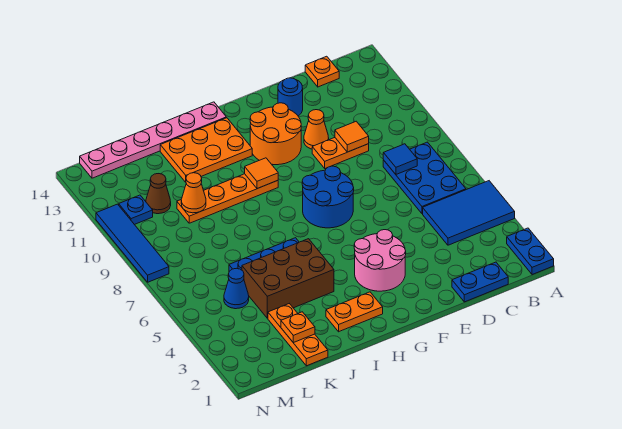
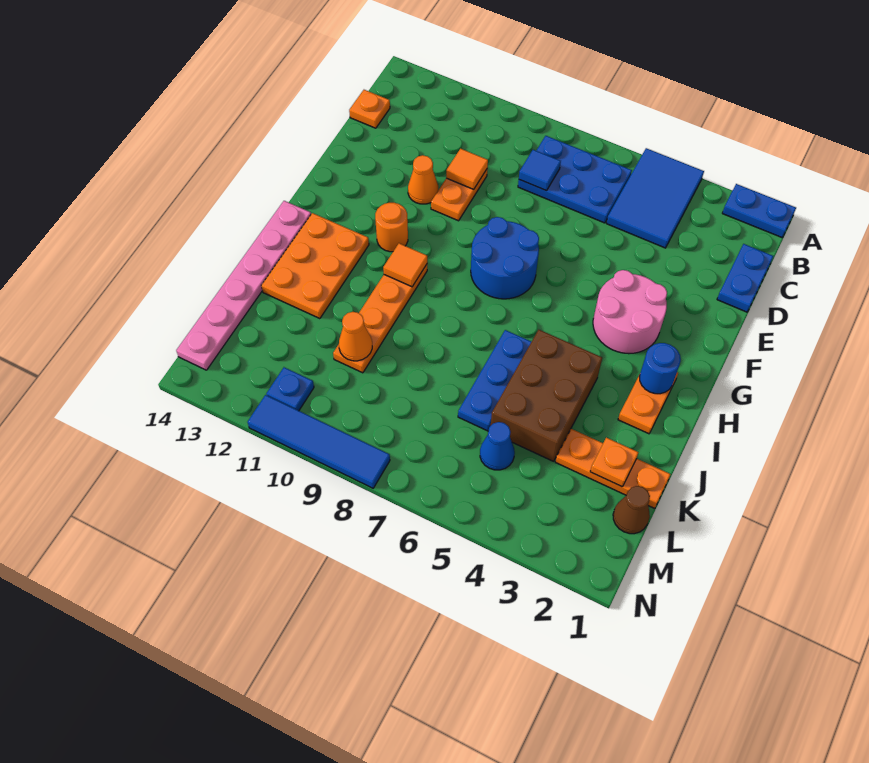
blue 1x1 round brick [278,78,303,116] -> blue 1x1 round brick moved to [639,343,681,394]
orange 2x2 round brick [250,103,301,165] -> orange 1x1 round brick [375,203,408,252]
brown 1x1 cone [146,174,171,214] -> brown 1x1 cone moved to [613,486,650,534]

